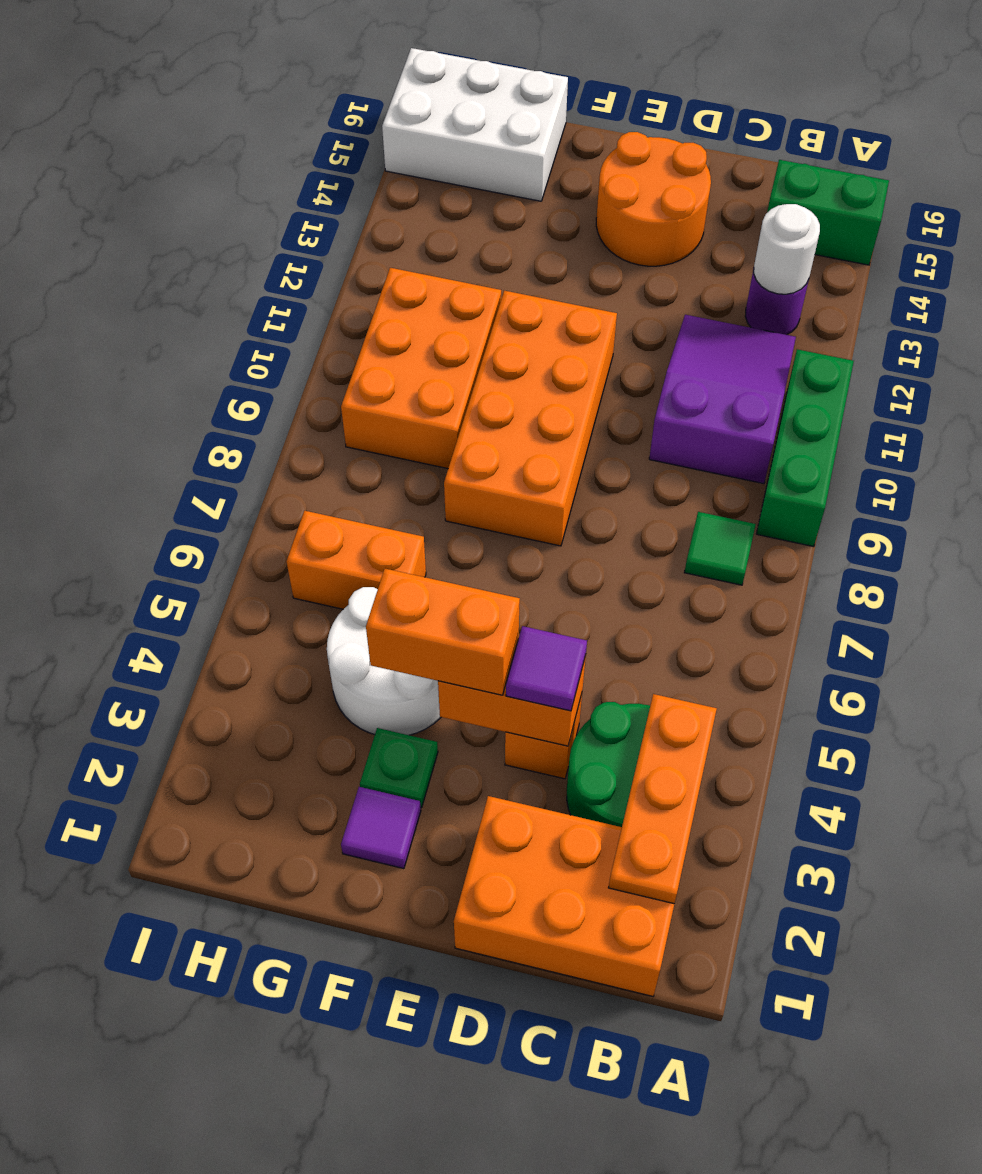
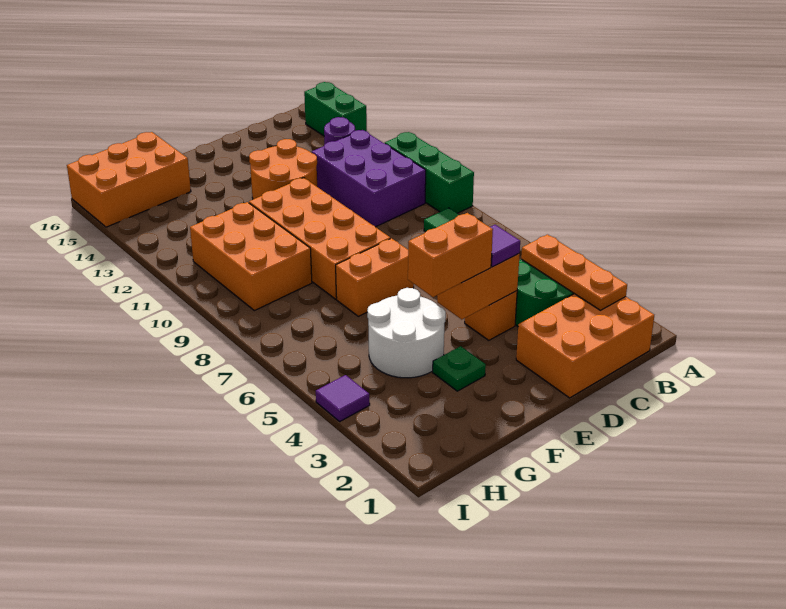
green 1x2 brick [767,160,889,265] -> green 1x2 brick turned to [304,82,367,136]
purple 2x3 slope [649,315,796,484] -> purple 2x3 brick [312,130,426,227]
white 1x1 round brick [754,204,820,294] -> none
orange 2x2 round brick [596,132,711,266] -> orange 2x2 round brick moved to [249,139,317,199]
purple 1x1 tile [341,787,421,869] -> purple 1x1 tile moved to [316,375,370,421]
orange 1x2 brick [287,511,426,609] -> orange 1x2 brick moved to [336,238,414,316]
white 2x3 brick [382,48,568,201] -> orange 2x3 brick [67,132,191,227]

